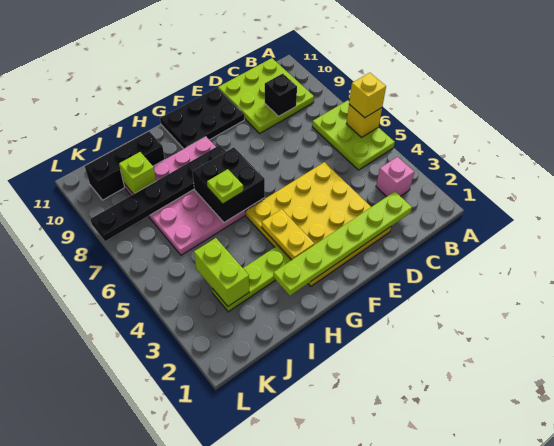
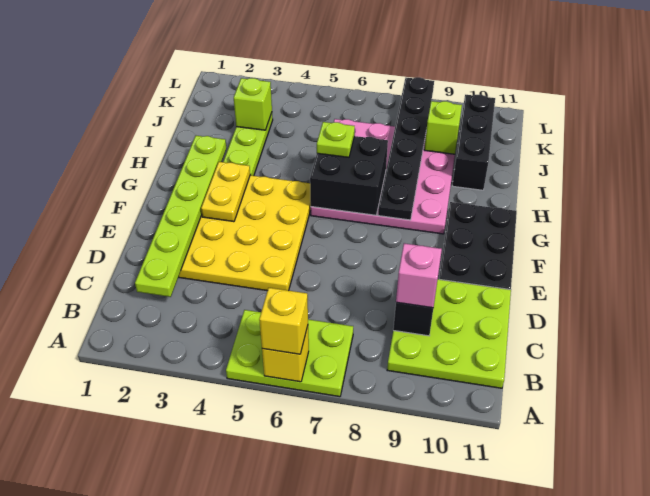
pink 1x1 brick [376,157,414,197] -> pink 1x1 brick moved to [396,243,442,308]
yellow 1x2 plate [262,209,314,260] -> yellow 1x2 plate turned to [201,162,250,222]
lime 1x2 brick [194,238,249,306] -> lime 1x1 brick [234,78,272,130]

